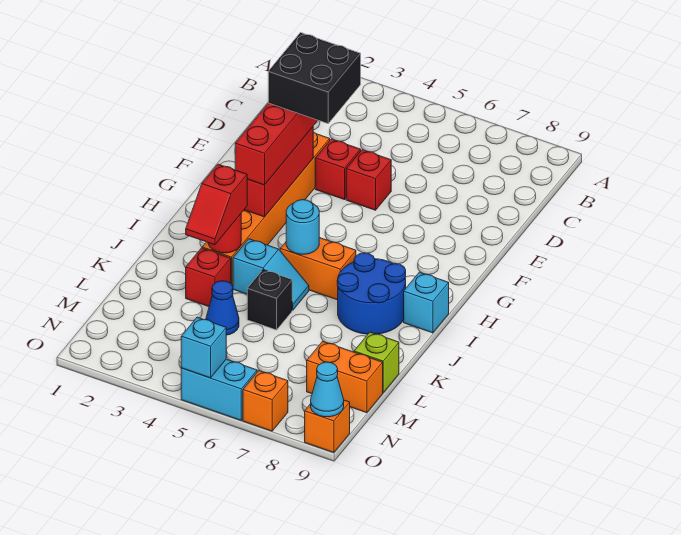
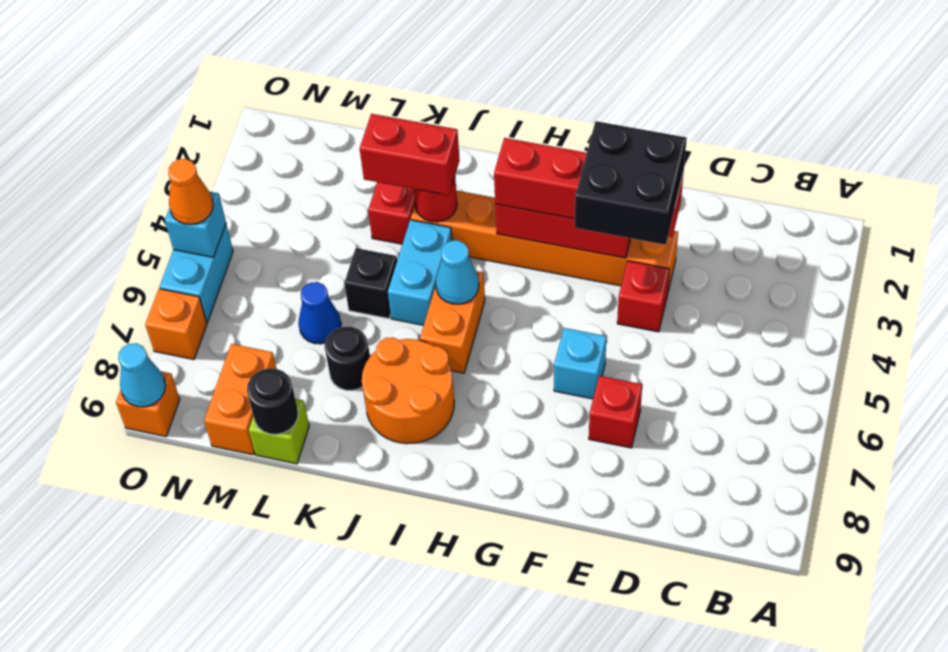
red 1x1 brick [346,150,391,210] -> red 1x1 brick moved to [589,376,642,448]
cyan 1x1 round brick [286,200,319,254] -> cyan 1x1 cone [436,240,479,304]
blue 2x2 round brick [337,253,406,334] -> orange 2x2 round brick [362,337,454,444]
cyan 1x1 brick [404,272,449,333] -> cyan 1x1 brick moved to [554,328,606,399]
red 1x2 slope [186,164,247,245] -> red 1x2 brick [360,114,460,195]
cyan 1x2 slope [233,239,309,310] -> cyan 1x2 brick [388,220,452,325]
none -> black 1x1 round brick [325,327,370,391]
blue 1x1 cone [206,281,239,335] -> blue 1x1 cone moved to [298,282,341,344]
none -> black 1x1 round brick [247,368,298,434]
none -> orange 1x1 cone [168,159,213,224]

